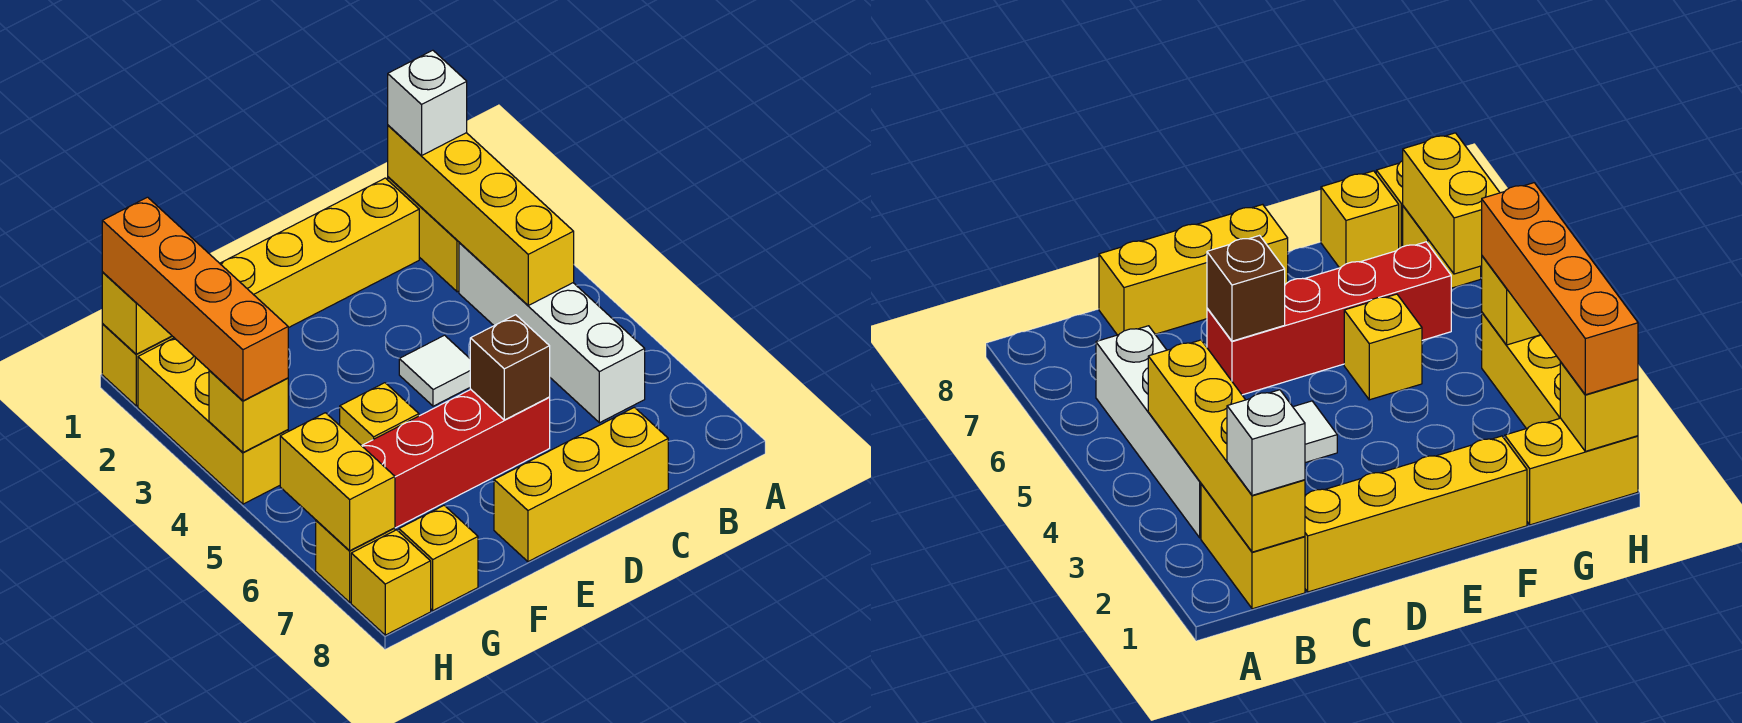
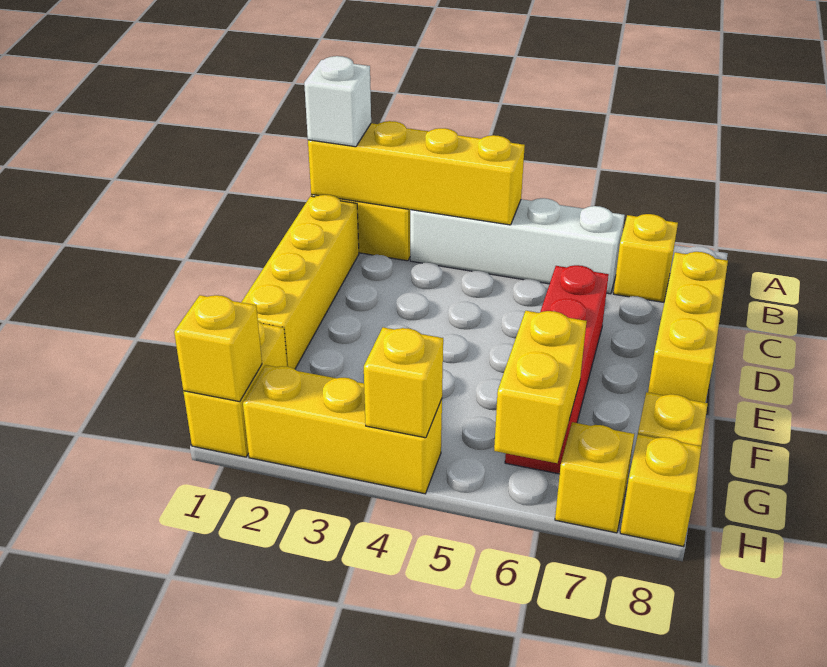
white 1x1 tile [399,335,470,406] -> none
brown 1x1 brick [470,315,550,420] -> none
yellow 1x1 brick [340,383,419,446] -> yellow 1x1 brick moved to [614,214,678,302]
orange 1x4 brick [102,197,288,401] -> none
yellow 1x2 brick [280,413,395,551] -> yellow 1x2 brick turned to [494,311,587,463]

